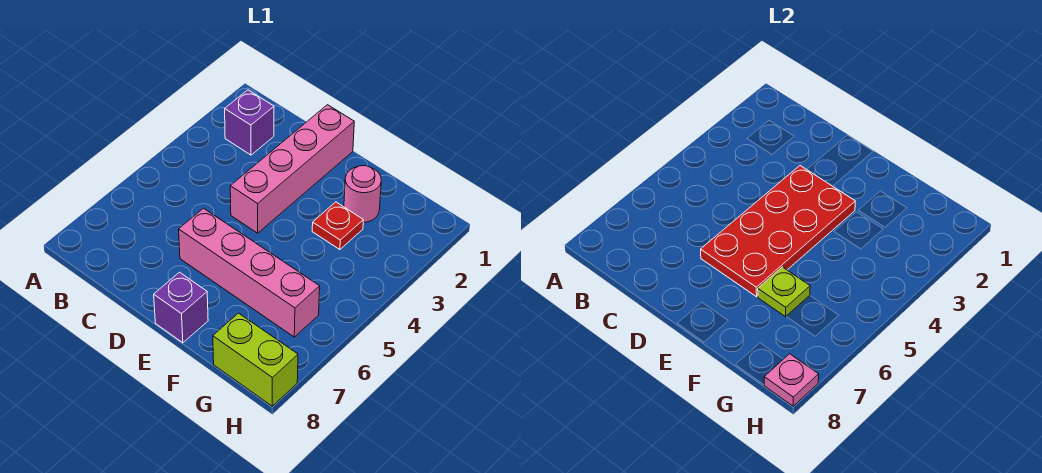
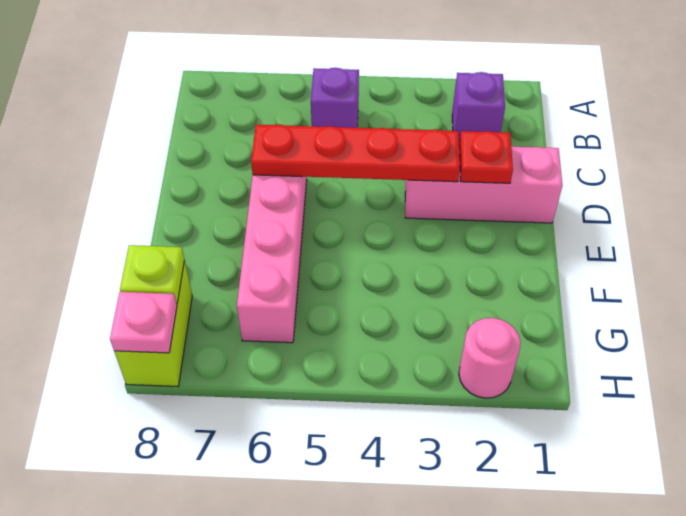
pink 1x4 brick [230,105,354,233] -> pink 1x3 brick [405,147,562,223]
red 2x4 plate [701,166,855,297] -> red 1x4 plate [251,125,460,182]
purple 1x1 brick [154,272,208,343] -> purple 1x1 brick moved to [311,68,359,128]
pink 1x1 round brick [344,166,381,222] -> pink 1x1 round brick moved to [459,318,521,398]
red 1x1 plate [312,202,363,250] -> red 1x1 plate moved to [459,131,513,183]
lime 1x1 plate [758,267,810,317] -> lime 1x1 plate moved to [120,245,184,304]

